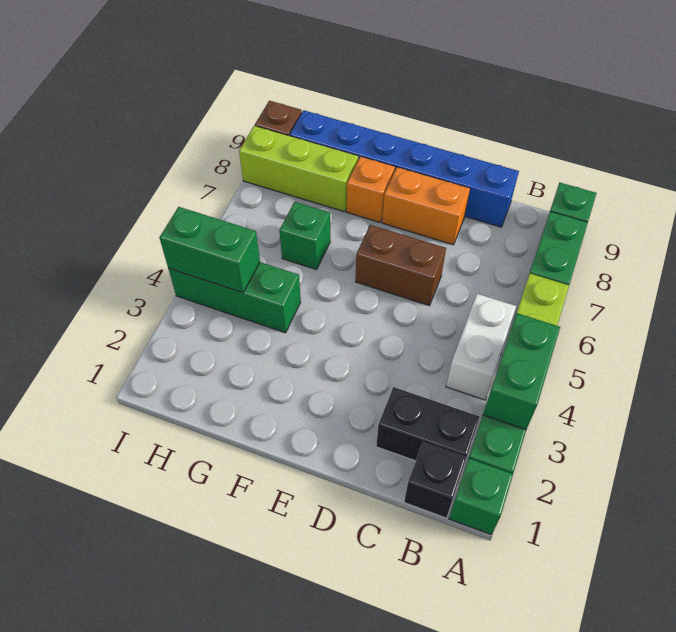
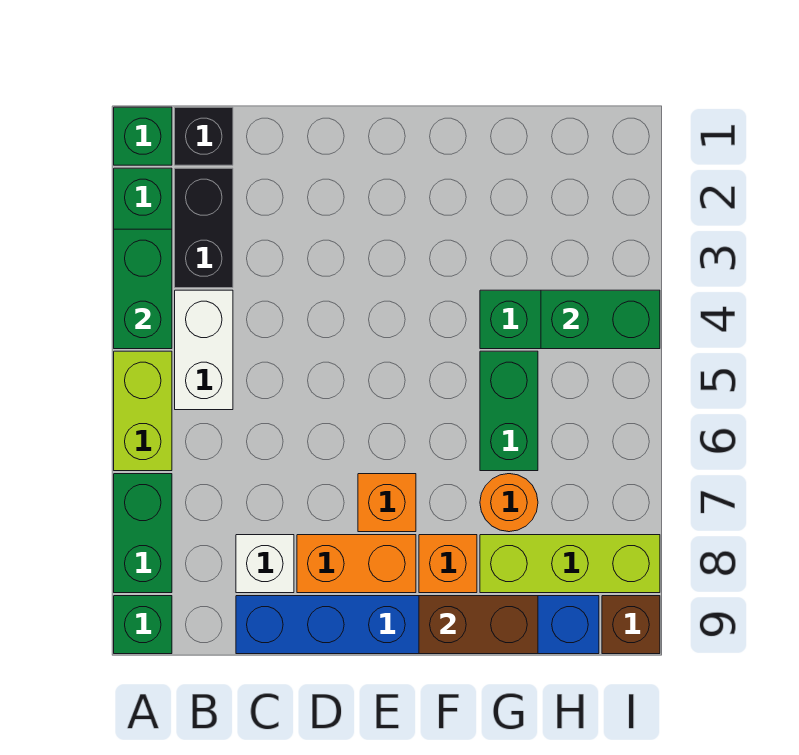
black 1x2 brick [376,387,480,461] -> black 1x2 brick turned to [175,168,233,288]
none -> white 1x1 brick [236,535,294,593]
brown 1x2 brick [355,225,446,306] -> brown 1x2 brick moved to [419,596,538,654]
none -> orange 1x1 brick [358,474,416,532]
green 1x1 brick [279,202,330,270] -> green 1x2 brick [480,351,538,471]
none -> orange 1x1 round brick [480,474,538,532]

